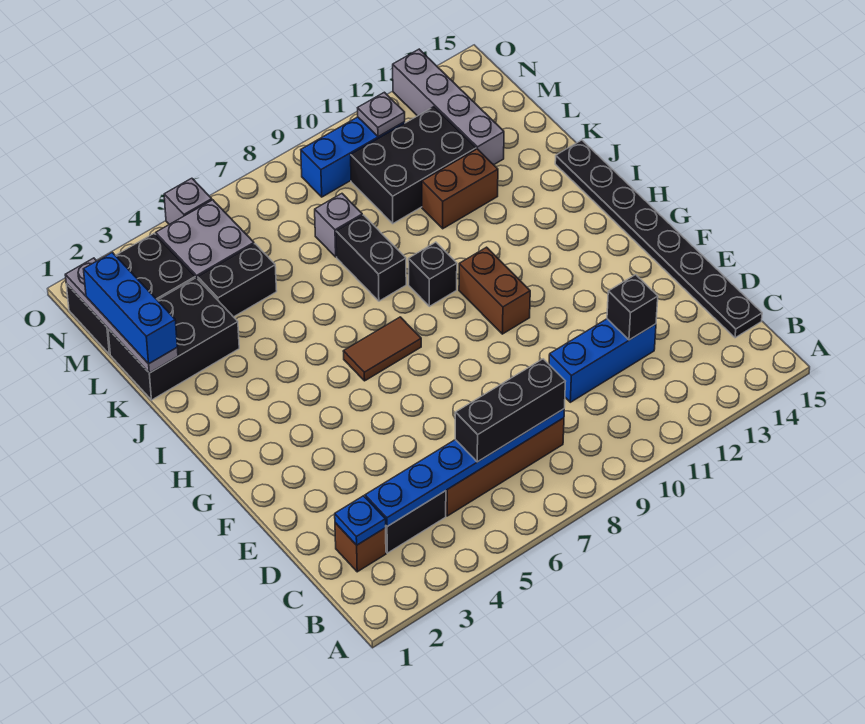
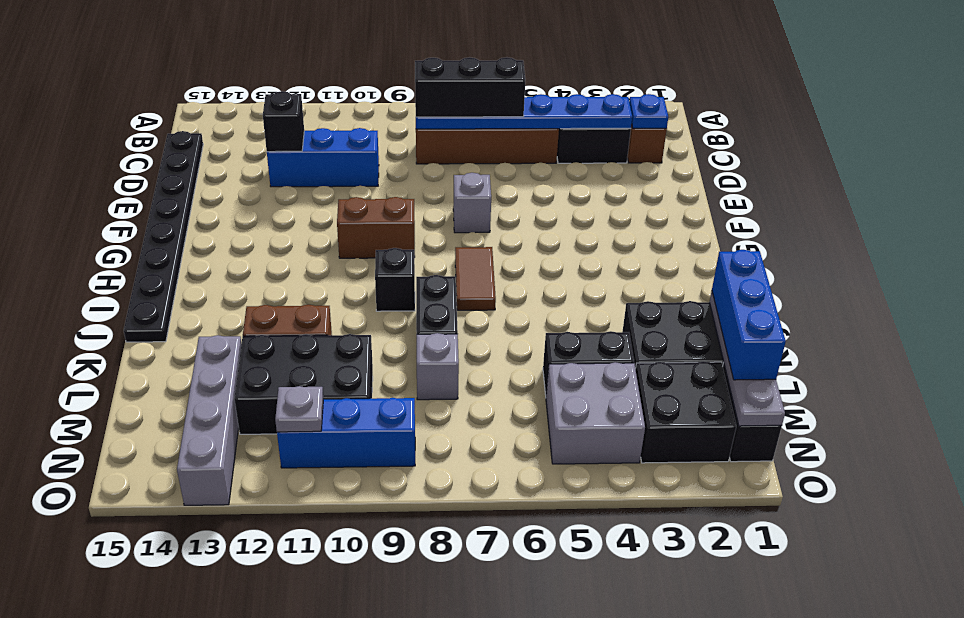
brown 1x2 brick [459,247,530,334] -> brown 1x2 brick turned to [337,197,415,258]
brown 1x2 tile [343,317,421,381] -> brown 1x2 tile turned to [455,247,496,310]
grey 1x1 brick [164,178,212,224] -> grey 1x1 brick moved to [453,173,491,233]

